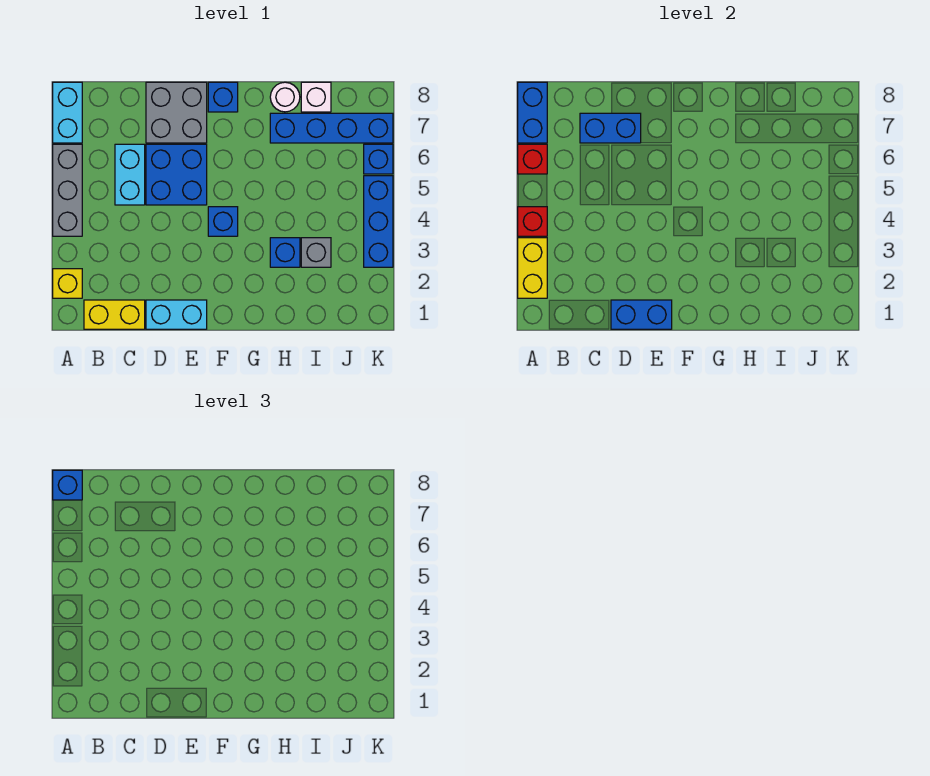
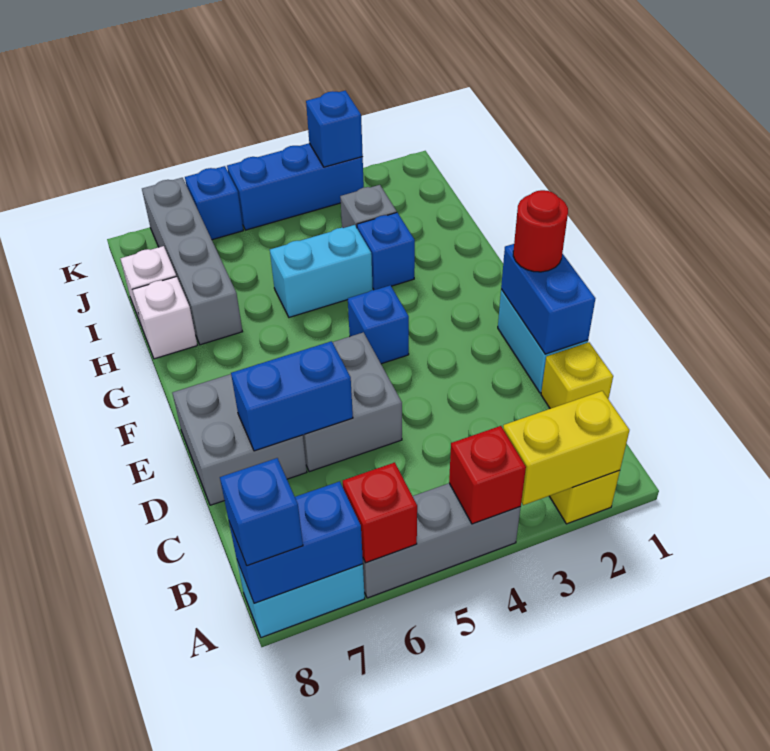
yellow 1x2 brick [84,300,145,329] -> yellow 1x1 brick [541,342,613,409]
cyan 1x2 brick [115,144,145,205] -> cyan 1x2 brick moved to [270,225,373,317]
blue 1x2 brick [580,113,641,143] -> blue 1x2 brick turned to [231,341,353,451]
blue 2x2 brick [146,144,207,205] -> grey 2x2 brick [303,332,402,472]
none -> red 1x1 round brick [513,190,568,272]
blue 1x1 brick [208,82,238,112] -> blue 1x1 brick moved to [306,91,363,167]
blue 1x4 brick [270,113,393,143] -> grey 1x4 brick [142,178,243,345]
white 1x1 round brick [270,82,300,112] -> white 1x1 brick [132,277,197,359]

